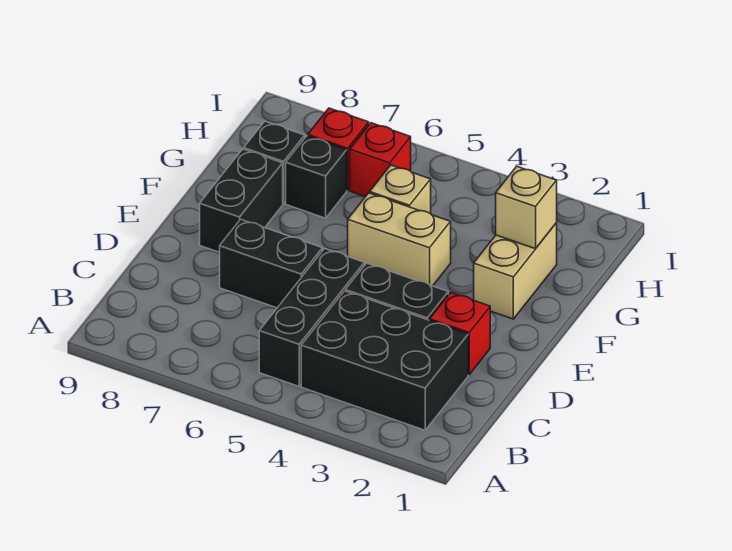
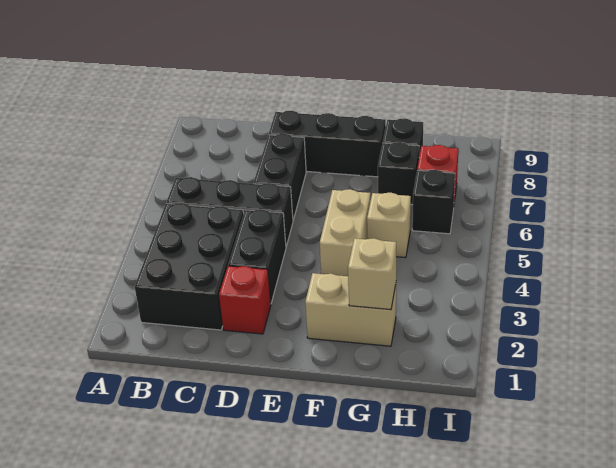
black 1x2 brick [200,149,283,252] -> black 1x3 brick [269,111,386,177]
red 1x1 brick [350,123,411,197] -> black 1x1 brick [412,170,455,234]

